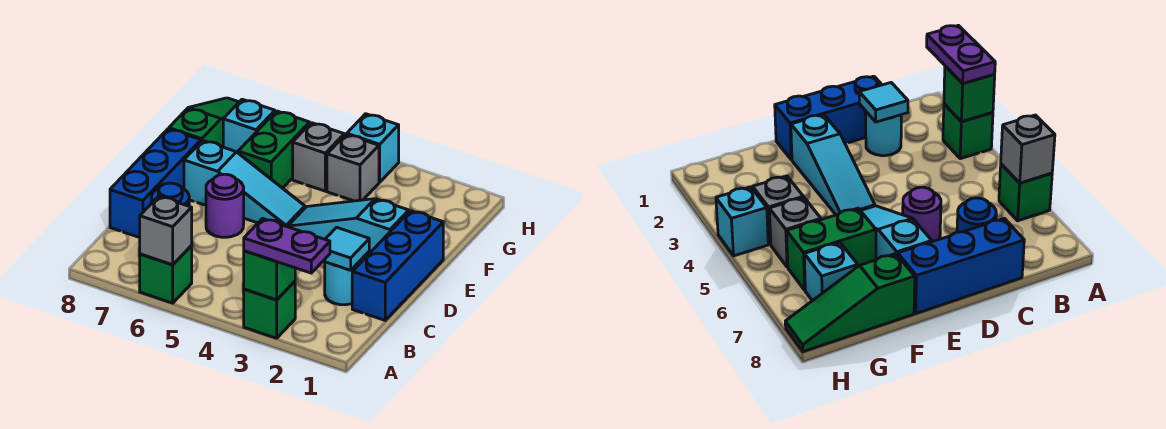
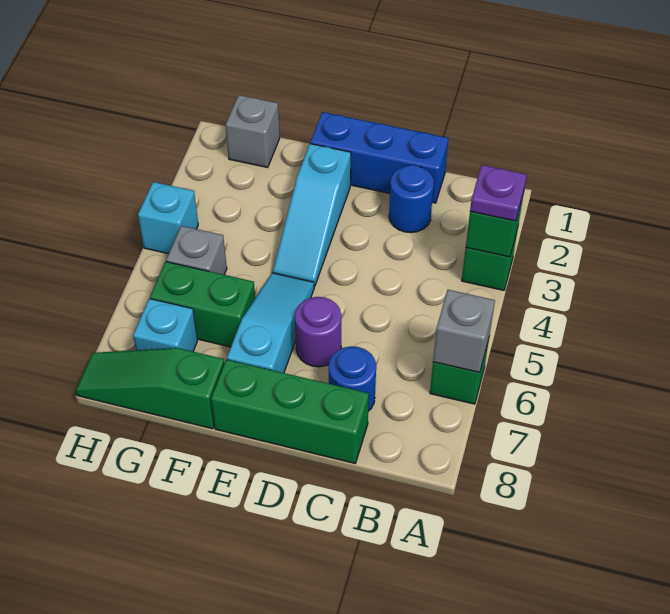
purple 1x2 plate [244,219,330,273] -> purple 1x1 plate [470,165,527,221]
cyan 1x1 round brick [325,259,362,305] -> blue 1x1 round brick [389,165,434,233]
cyan 1x1 tile [324,227,369,270] -> none
blue 1x3 brick [110,129,201,238] -> green 1x3 brick [211,360,369,463]
grey 1x1 brick [327,134,379,201] -> grey 1x1 brick moved to [226,95,280,167]

